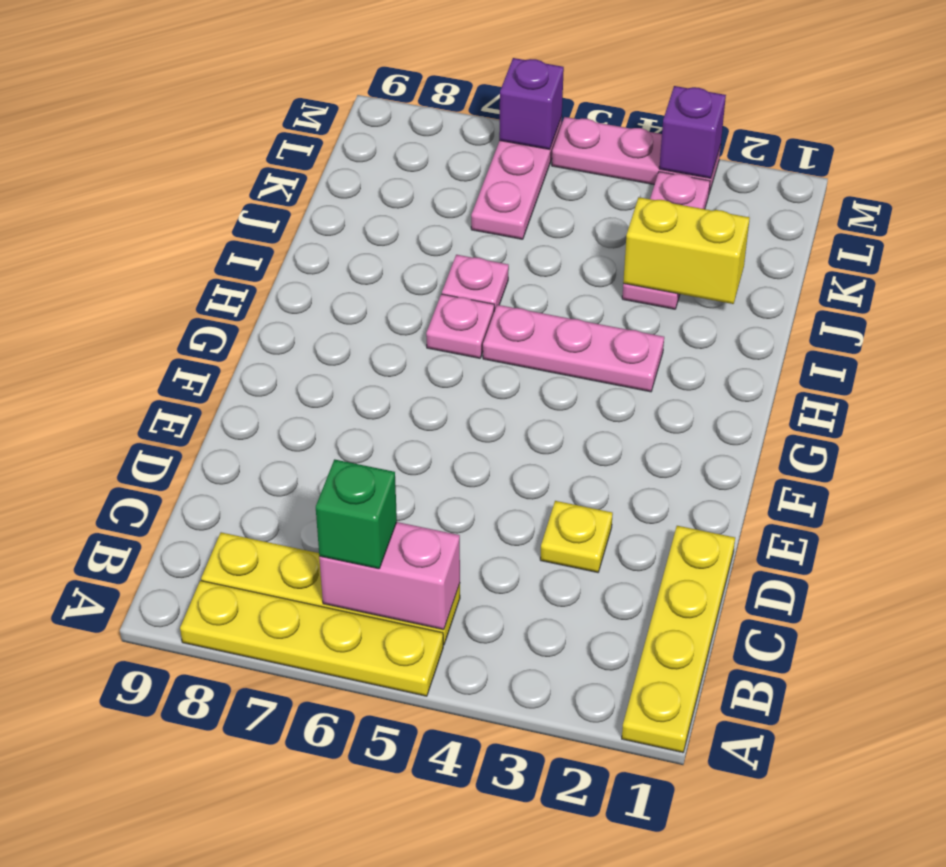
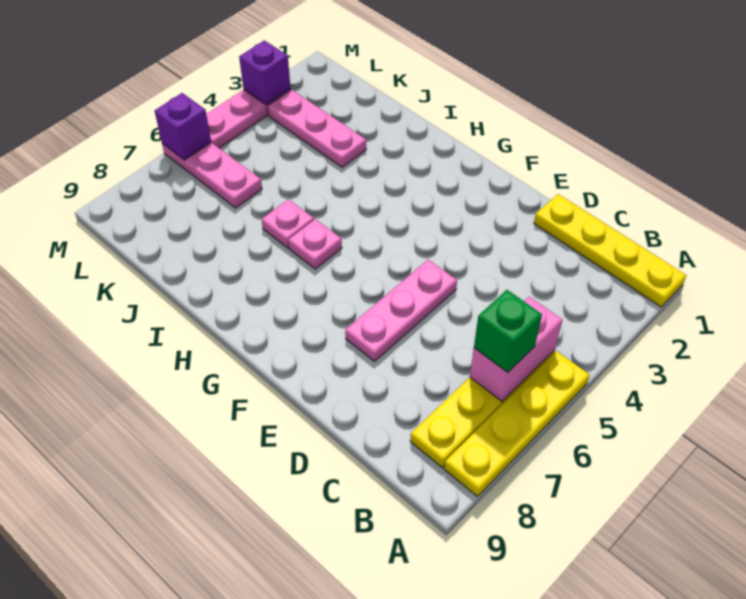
yellow 1x1 plate [540,501,613,572] -> none
pink 1x3 plate [483,305,664,392] -> pink 1x3 plate moved to [345,260,457,361]
yellow 1x2 brick [623,197,750,304] -> none

